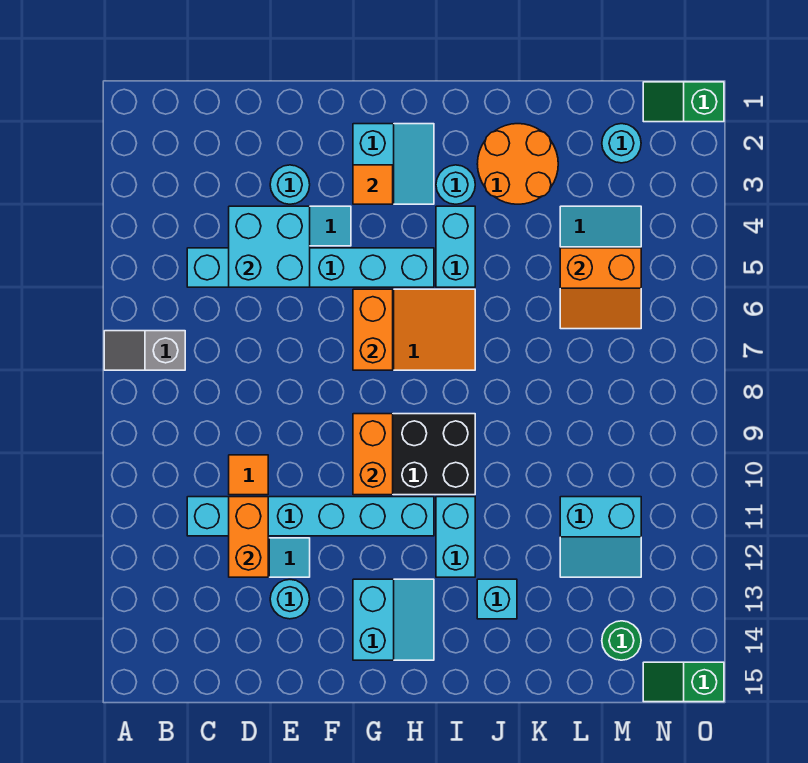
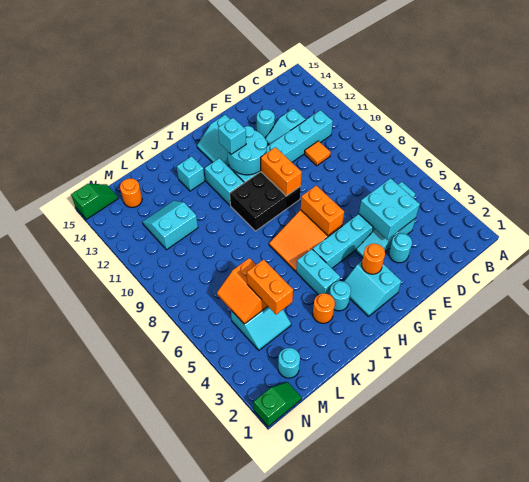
grey 1x2 slope [104,331,185,370] -> none
orange 1x2 brick [229,497,268,577] -> orange 1x2 brick moved to [247,259,293,314]
orange 1x1 tile [353,165,393,204] -> orange 1x1 round brick [362,244,385,274]
none -> cyan 2x2 round brick [227,126,267,175]
none -> cyan 1x1 brick [218,118,246,154]
orange 2x2 round brick [477,124,558,204] -> orange 1x1 round brick [313,293,335,323]
orange 2x2 slope [560,248,641,329] -> orange 2x2 slope turned to [217,258,268,324]
green 1x1 round brick [602,621,641,660] -> orange 1x1 round brick [120,178,142,207]

